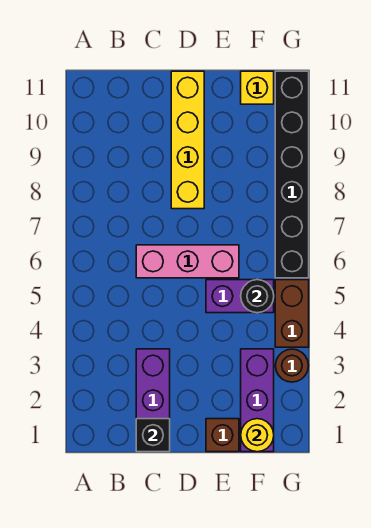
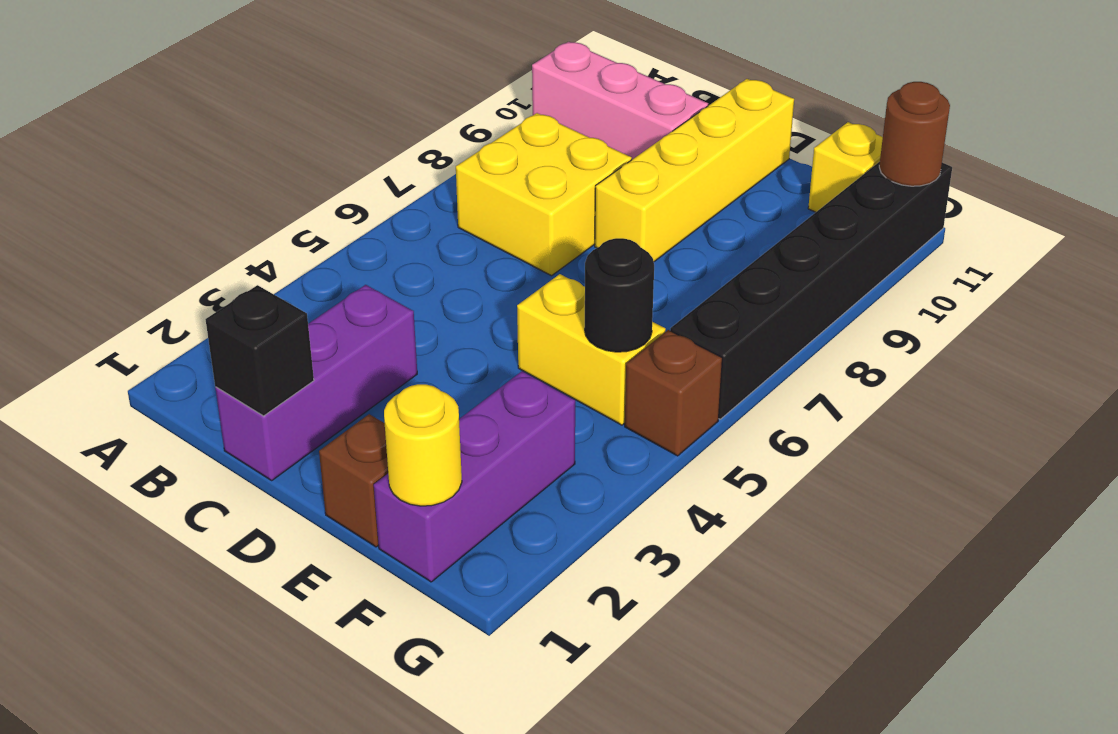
none -> yellow 2x2 brick [456,113,632,276]
pink 1x3 brick [136,245,239,278] -> pink 1x3 brick moved to [532,42,708,159]
purple 1x2 brick [206,280,274,313] -> yellow 1x2 brick [517,274,666,425]
brown 1x1 round brick [275,349,309,382] -> brown 1x1 round brick moved to [879,82,950,186]
brown 1x2 brick [275,280,309,347] -> brown 1x1 brick [625,330,722,456]

